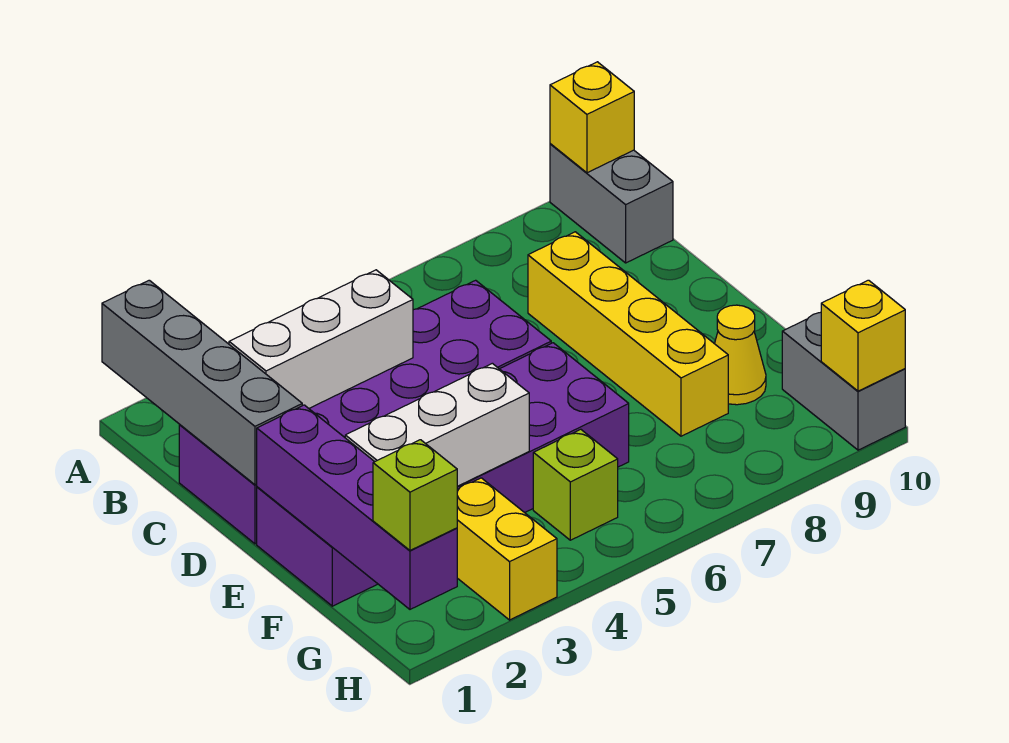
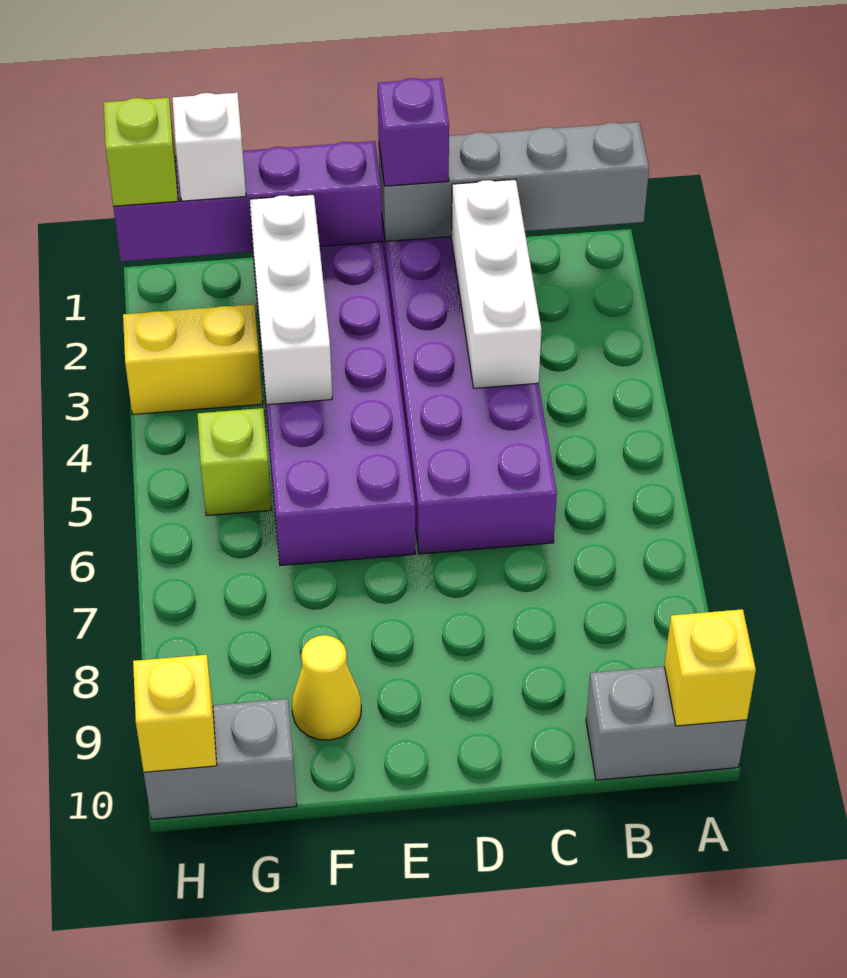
yellow 1x4 brick [528,232,728,436] -> none
none -> purple 1x1 brick [378,78,449,186]
none -> white 1x1 brick [173,93,246,201]

